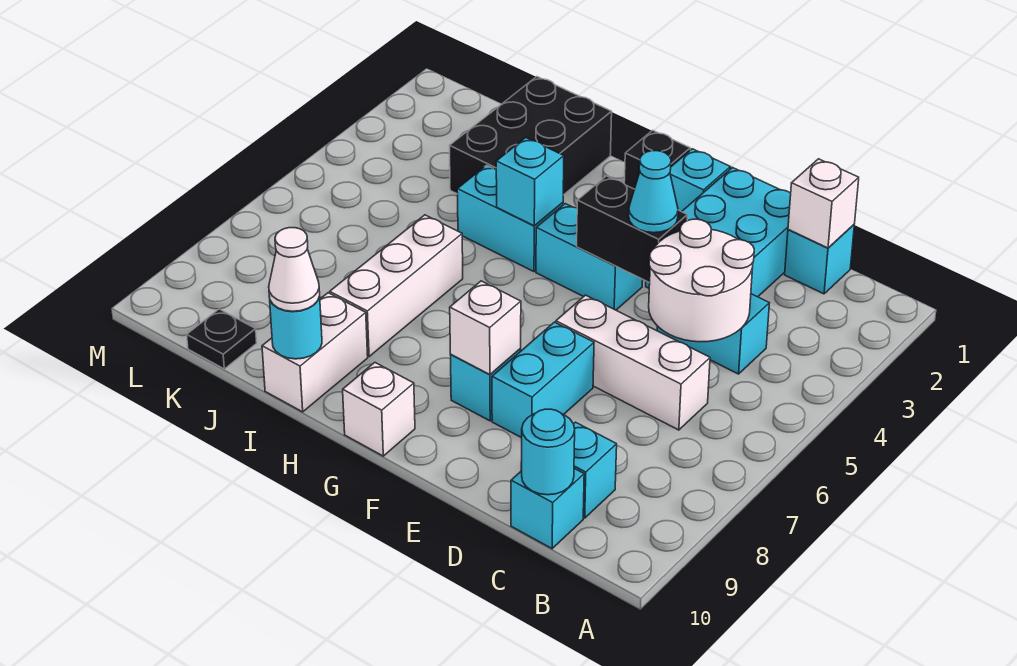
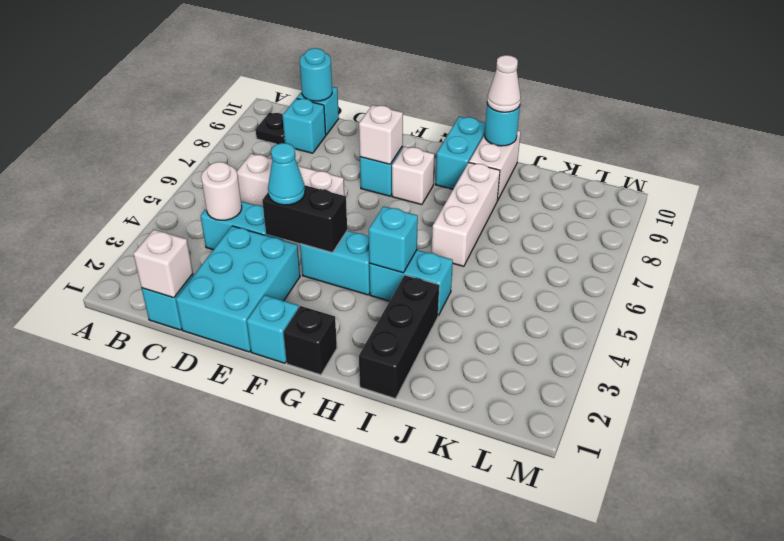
white 2x2 round brick [649,219,754,342] -> white 1x1 round brick [201,162,242,220]
cyan 1x2 brick [492,322,594,438] -> cyan 1x2 brick moved to [435,117,485,189]
white 1x1 brick [343,363,415,456] -> white 1x1 brick moved to [392,146,434,205]
black 2x3 brick [450,77,612,195] -> black 1x3 brick [359,275,439,399]
black 1x1 plate [187,309,257,369] -> black 1x1 plate moved to [256,112,285,144]

